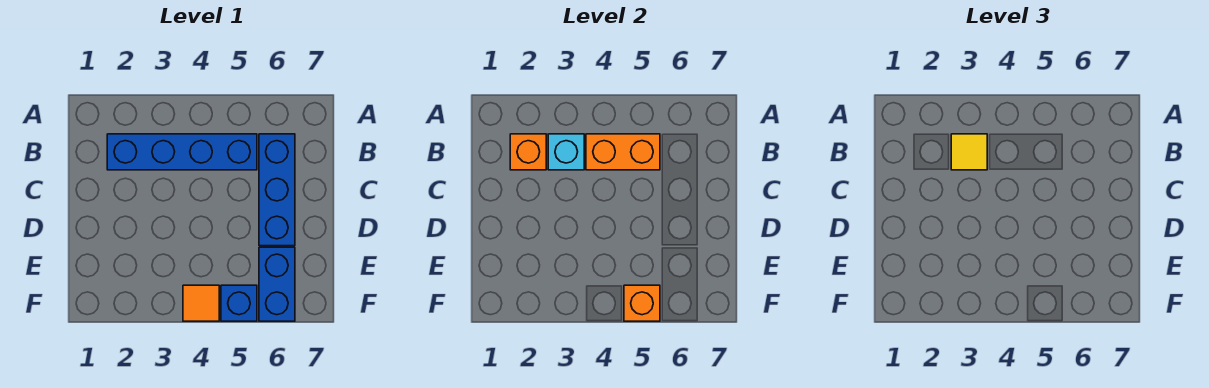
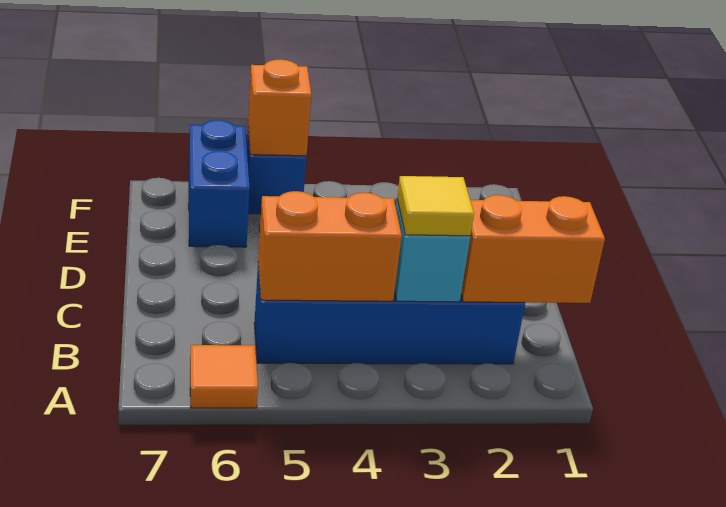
orange 1x1 brick [510,134,546,170] -> orange 1x2 brick [461,195,605,303]
blue 1x3 brick [259,134,295,246] -> none
orange 1x1 tile [183,285,219,321] -> orange 1x1 tile moved to [190,345,258,408]

